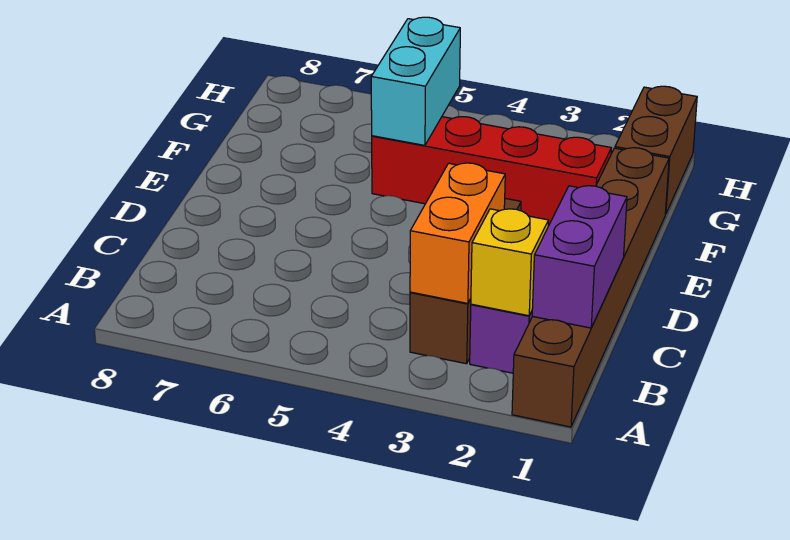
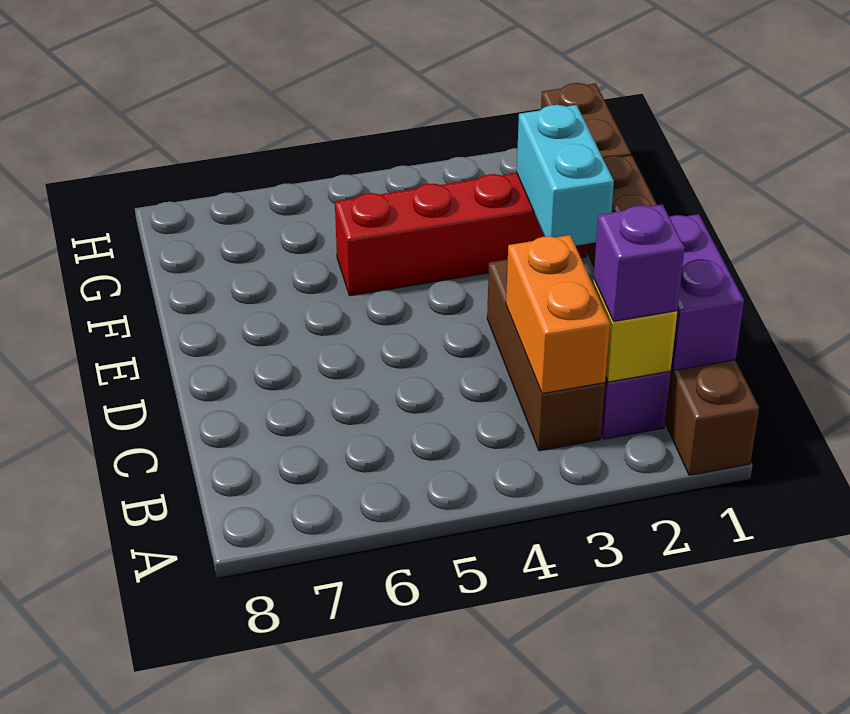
none -> purple 1x1 brick [594,204,685,321]
cyan 1x2 brick [371,17,460,145] -> cyan 1x2 brick moved to [517,105,614,246]

